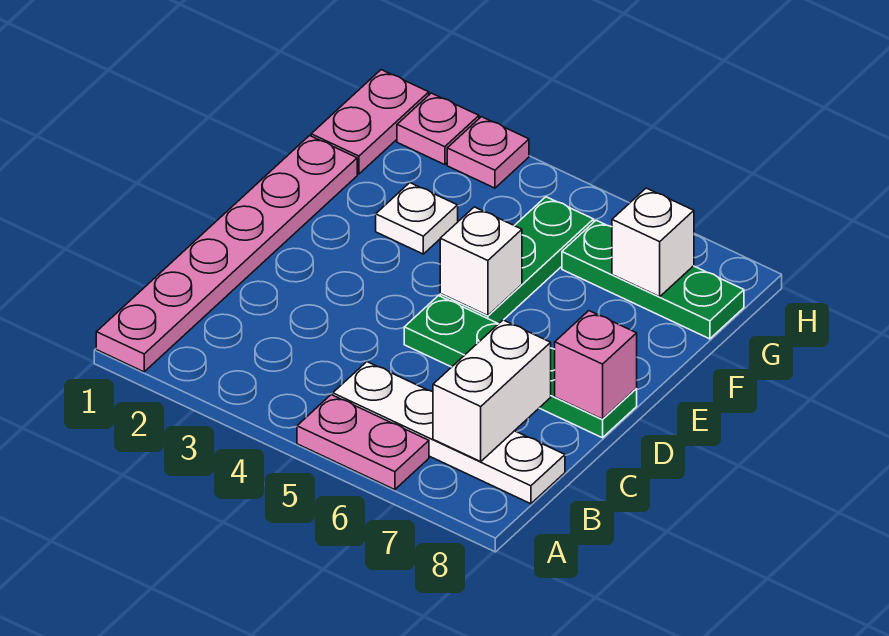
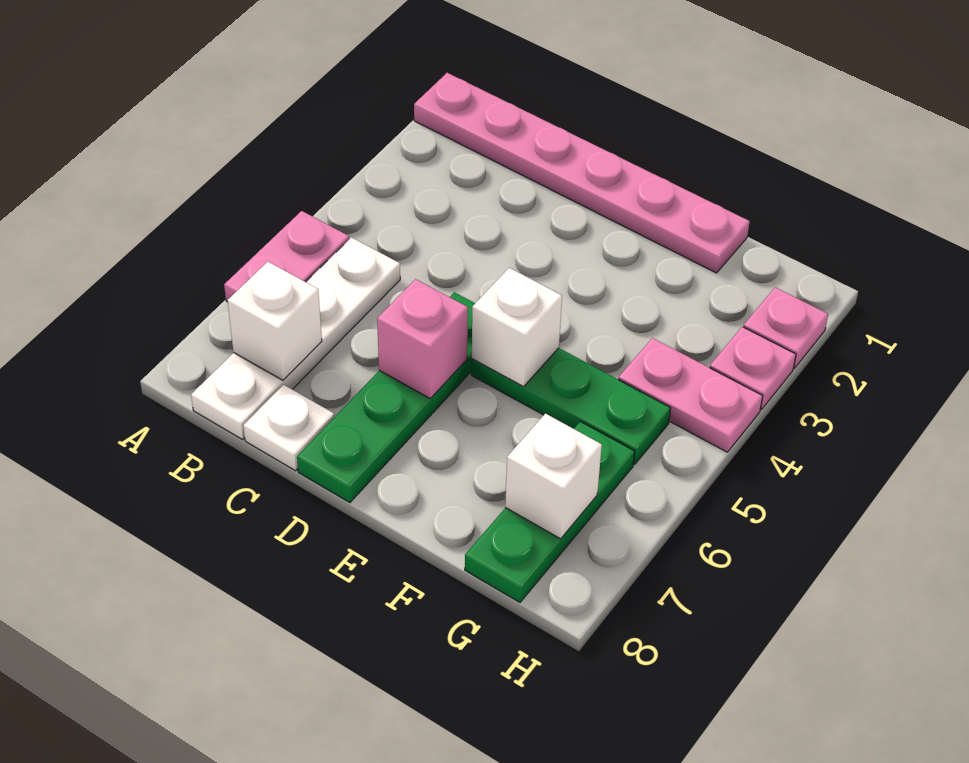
white 1x2 brick [433,320,551,462] -> white 1x1 brick [227,262,322,380]
pink 1x1 brick [555,311,637,419] -> pink 1x1 brick moved to [377,279,468,399]
white 1x1 plate [376,183,458,254] -> white 1x1 plate moved to [243,385,334,471]
pink 1x2 plate [311,70,429,174] -> pink 1x2 plate moved to [618,338,763,452]

